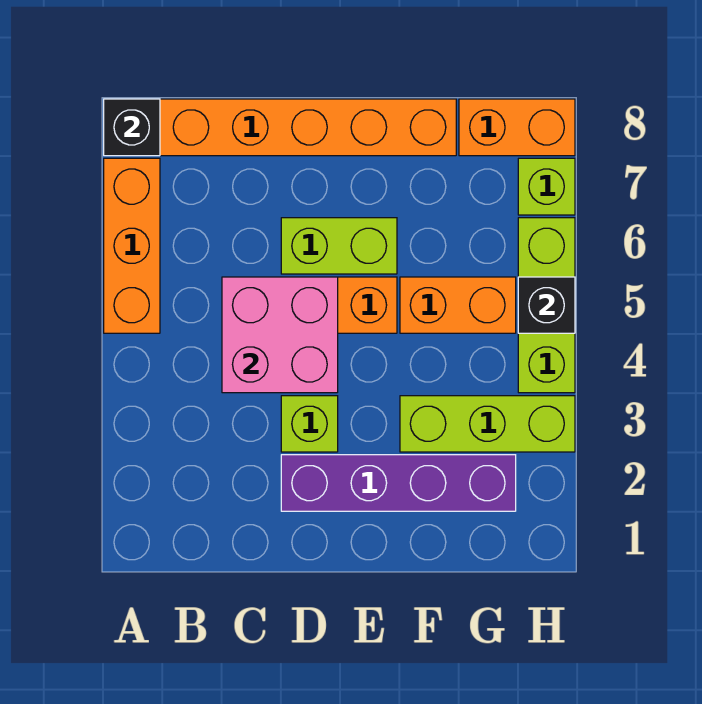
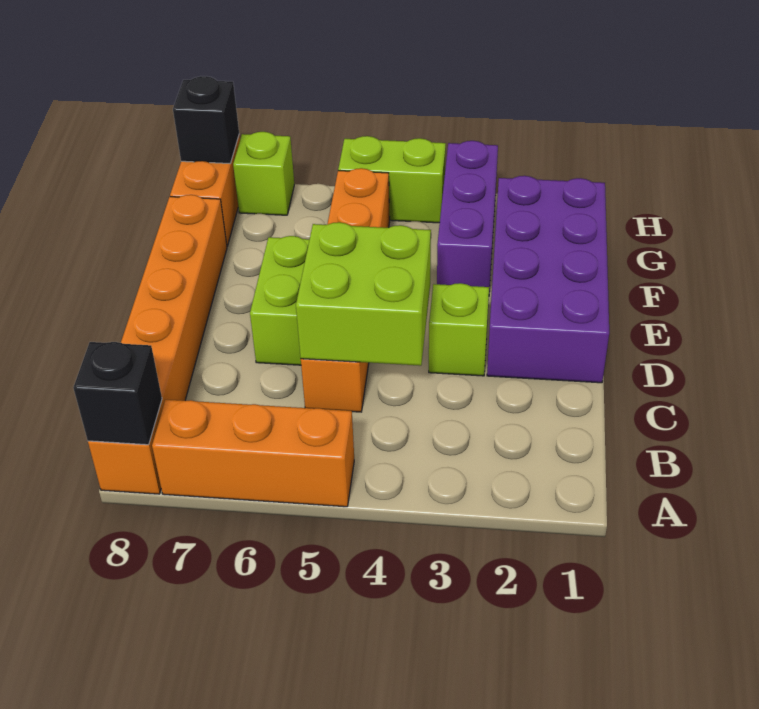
pink 2x2 brick [222,277,338,393] -> lime 2x2 brick [296,222,431,366]
purple 1x4 brick [281,455,516,511] -> purple 2x4 brick [487,176,609,383]
lime 1x3 brick [400,396,575,452] -> purple 1x3 brick [437,141,498,291]
lime 1x3 brick [518,218,575,393] -> lime 1x2 brick [338,136,446,223]
black 1x1 brick [518,277,575,333] -> black 1x1 brick moved to [173,76,239,164]

